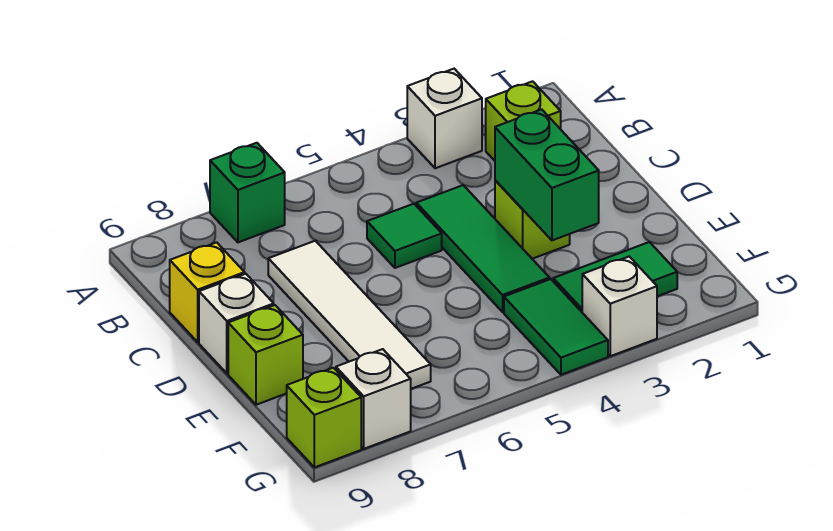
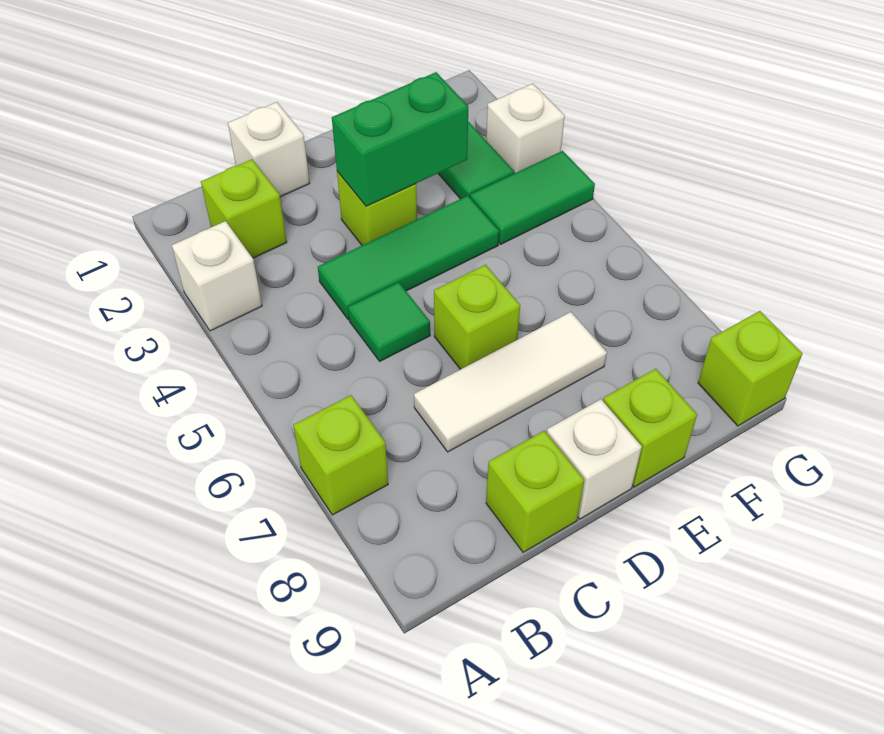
green 1x1 brick [210,143,285,242] -> lime 1x1 brick [293,395,388,515]
white 1x4 tile [268,241,431,389] -> white 1x3 tile [414,312,607,452]
yellow 1x1 brick [170,242,245,342] -> lime 1x1 brick [486,431,584,552]
none -> lime 1x1 brick [434,265,520,369]
white 1x1 brick [336,349,411,449] -> white 1x1 brick moved to [228,102,310,197]

